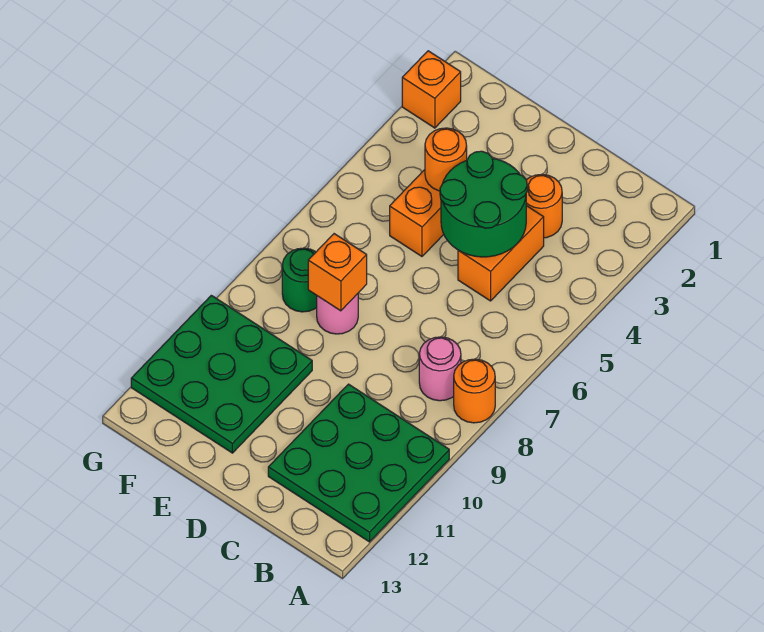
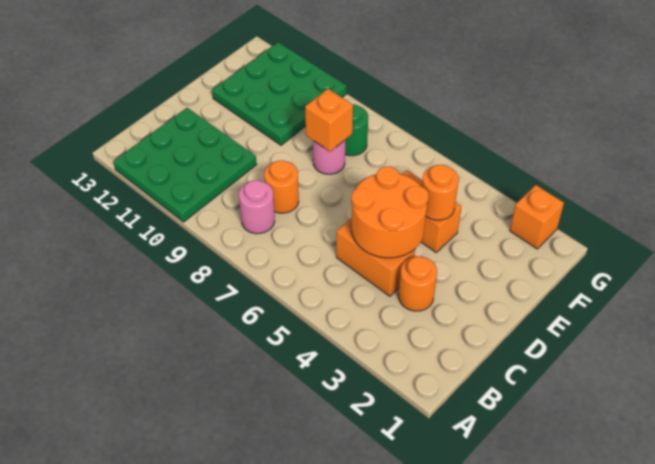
orange 1x1 round brick [454,359,495,423] -> orange 1x1 round brick moved to [264,161,299,213]
green 2x2 round brick [440,151,527,257] -> orange 2x2 round brick [351,167,429,258]

